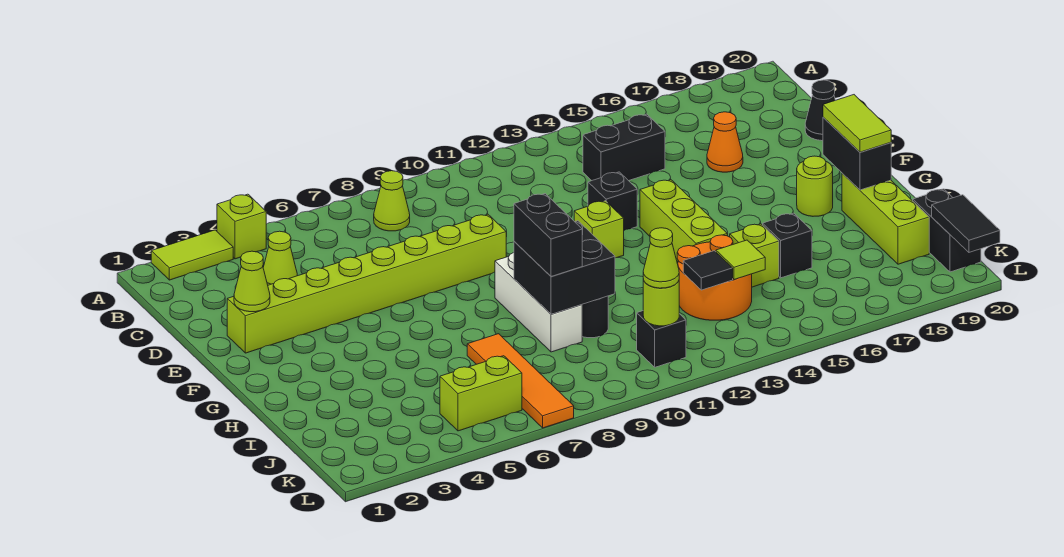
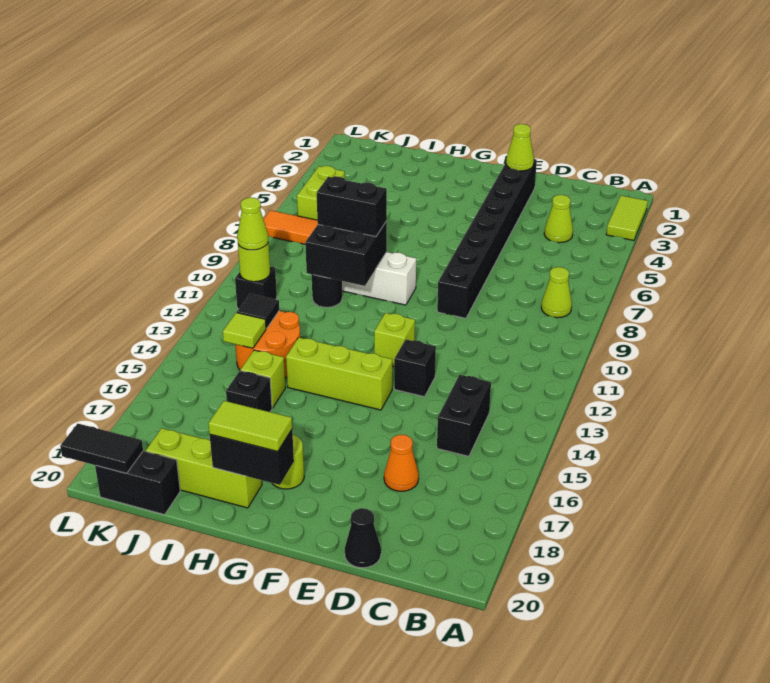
lime 1x1 brick [217,194,266,259] -> none
lime 1x8 brick [227,214,506,353] -> black 1x8 brick [437,159,537,318]

